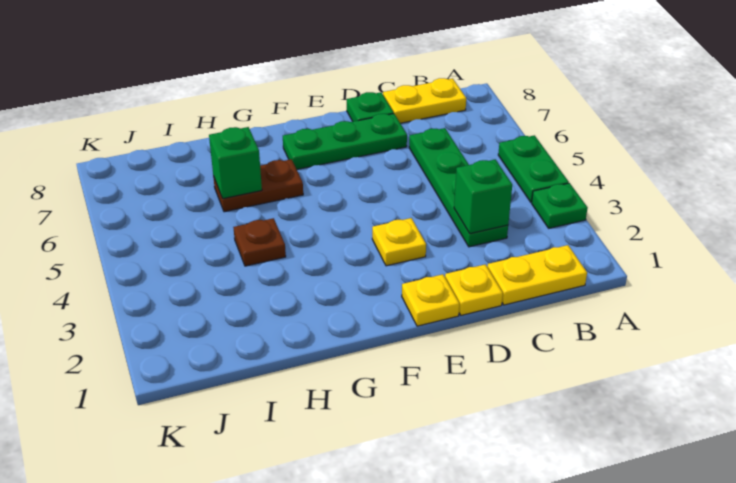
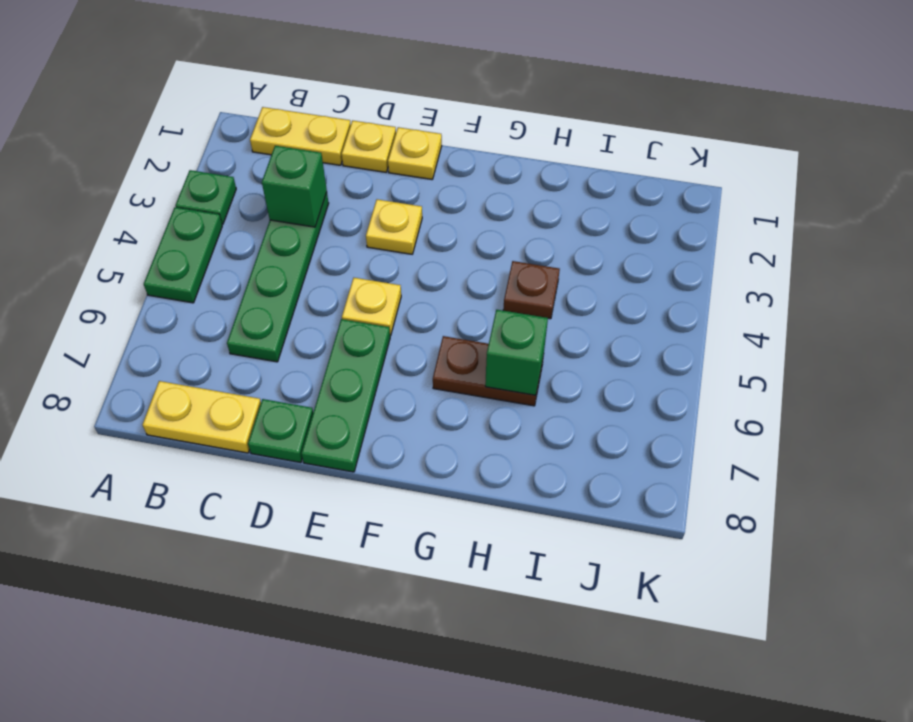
green 1x3 plate [283,114,407,169] -> green 1x3 plate turned to [301,319,390,472]
none -> yellow 1x1 plate [342,278,401,336]

